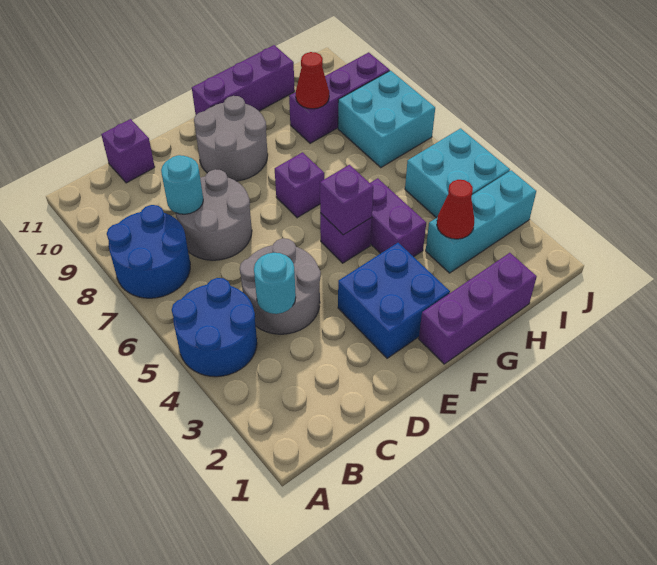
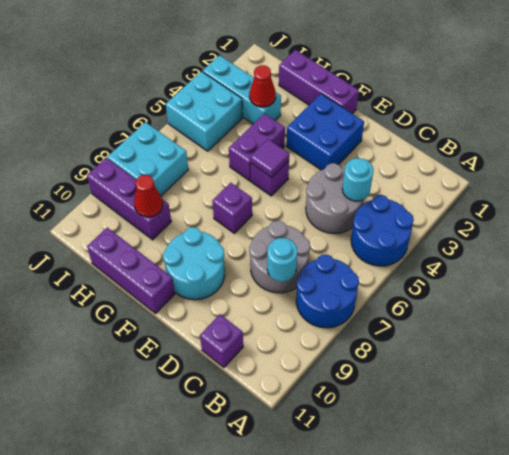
grey 2x2 round brick [194,96,268,181] -> cyan 2x2 round brick [163,227,225,300]
purple 1x1 brick [320,165,373,235] -> purple 1x1 tile [250,139,289,177]

